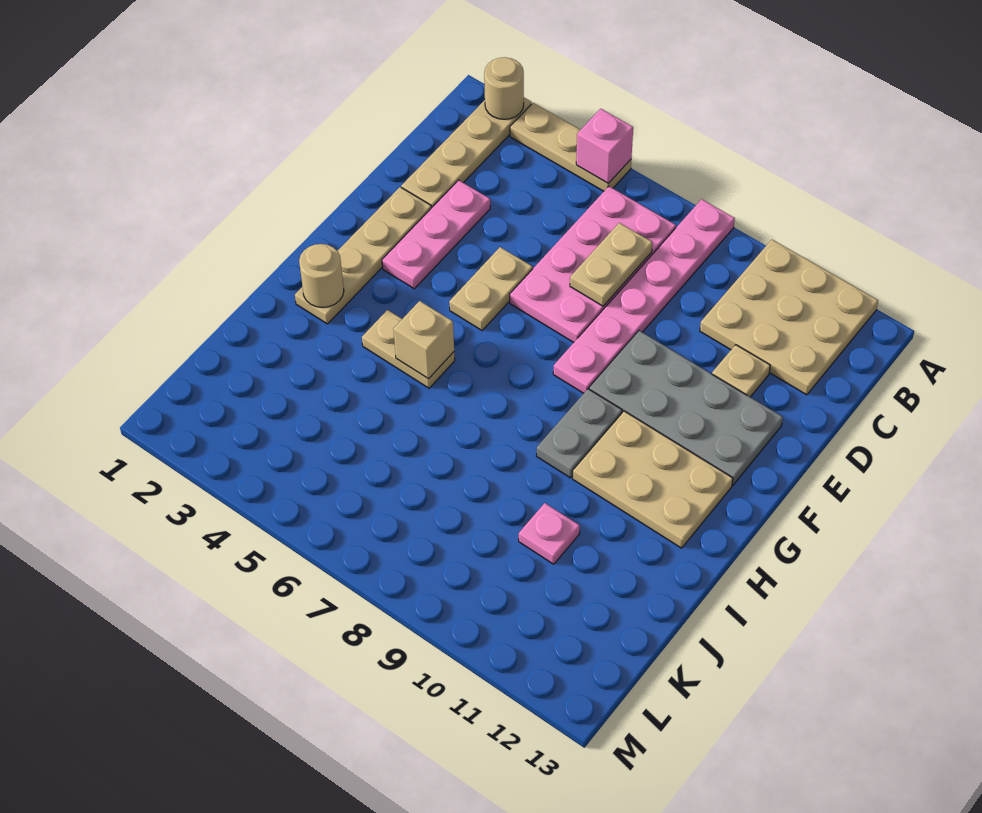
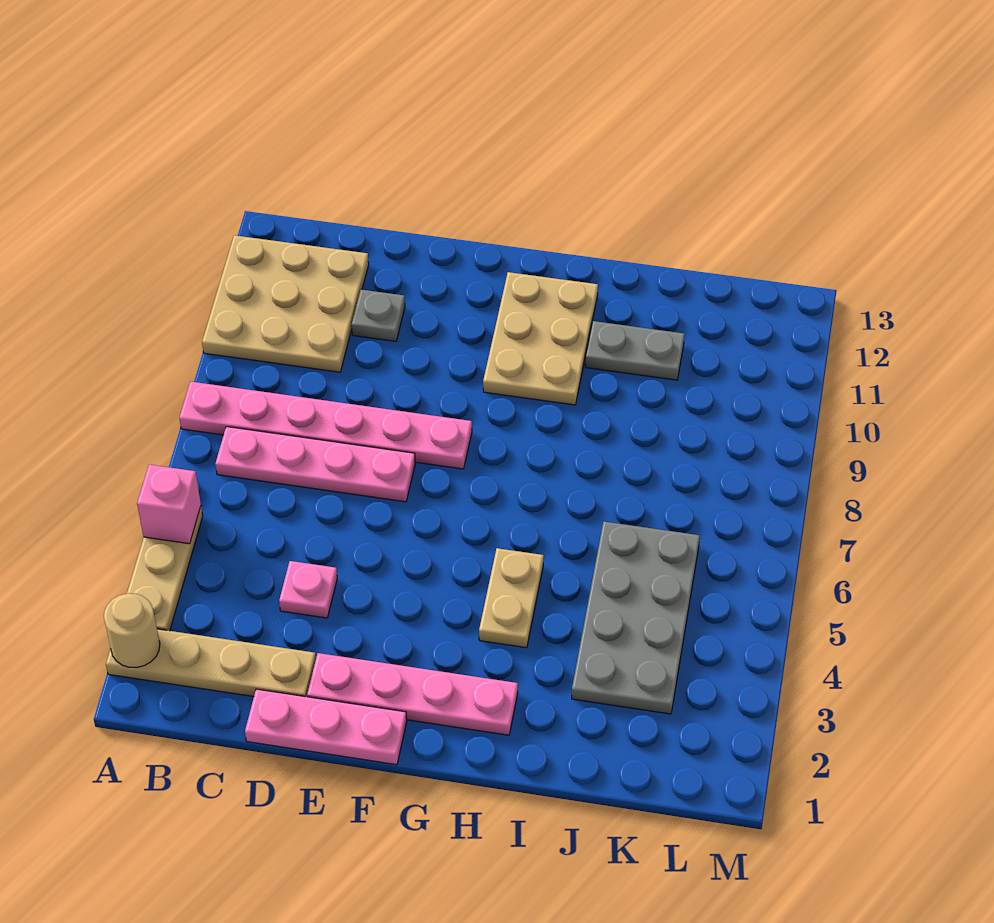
pink 2x4 plate [510,186,676,342] -> pink 1x4 plate [215,427,415,502]
tan 1x2 plate [570,223,652,306] -> none
pink 1x3 plate [382,180,490,289] -> pink 1x3 plate moved to [245,689,407,765]
tan 1x1 plate [712,345,770,397] -> grey 1x1 plate [352,290,405,341]
tan 1x4 plate [295,187,431,324] -> pink 1x4 plate [307,653,518,735]
tan 1x2 plate [449,247,533,330] -> none
grey 2x4 plate [589,331,783,485] -> grey 2x4 plate moved to [572,522,700,714]
grey 1x2 plate [536,389,622,478] -> grey 1x2 plate moved to [585,321,685,380]
tan 1x1 round brick [299,244,344,308] -> none
tan 1x1 brick [394,301,454,379] -> none
pink 1x1 plate [519,503,580,564] -> pink 1x1 plate moved to [279,561,337,618]

